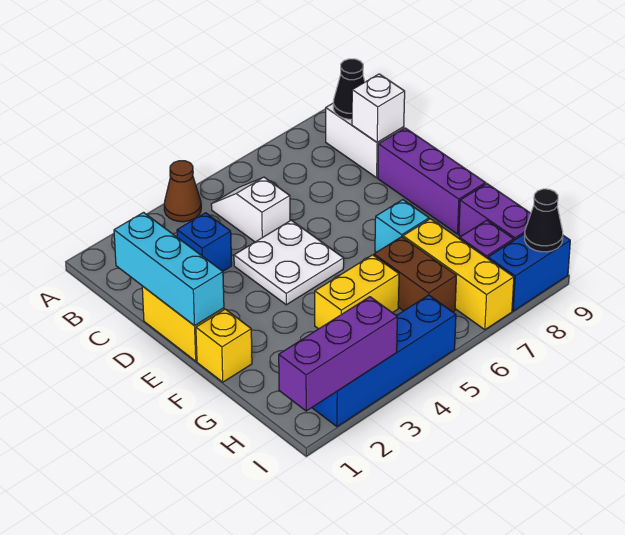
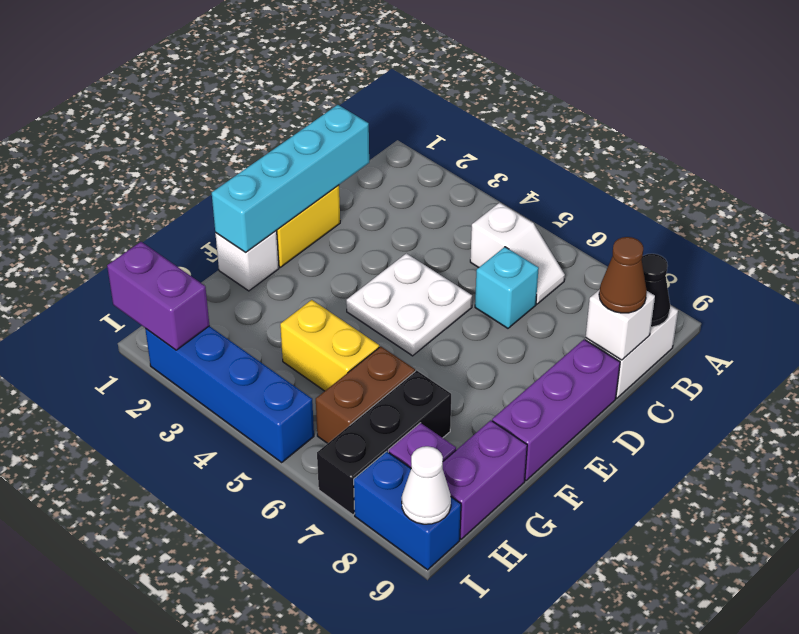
brown 1x1 cone [164,161,201,222] -> brown 1x1 cone moved to [599,237,647,313]
white 1x2 slope [211,177,290,242] -> white 1x2 slope turned to [470,203,565,304]
cyan 1x3 brick [114,212,224,325] -> cyan 1x4 brick [212,105,369,252]
blue 1x1 brick [177,213,232,271] -> none
yellow 1x1 brick [196,309,252,382] -> white 1x1 brick [215,231,279,291]
cyan 1x1 brick [375,200,429,252] -> cyan 1x1 brick moved to [475,247,539,328]
yellow 1x3 brick [403,219,514,330] -> black 1x3 brick [317,370,451,515]
purple 1x3 brick [279,297,397,411] -> purple 1x2 brick [107,242,209,350]
black 1x1 cone [525,189,563,252] -> white 1x1 cone [402,446,451,524]

